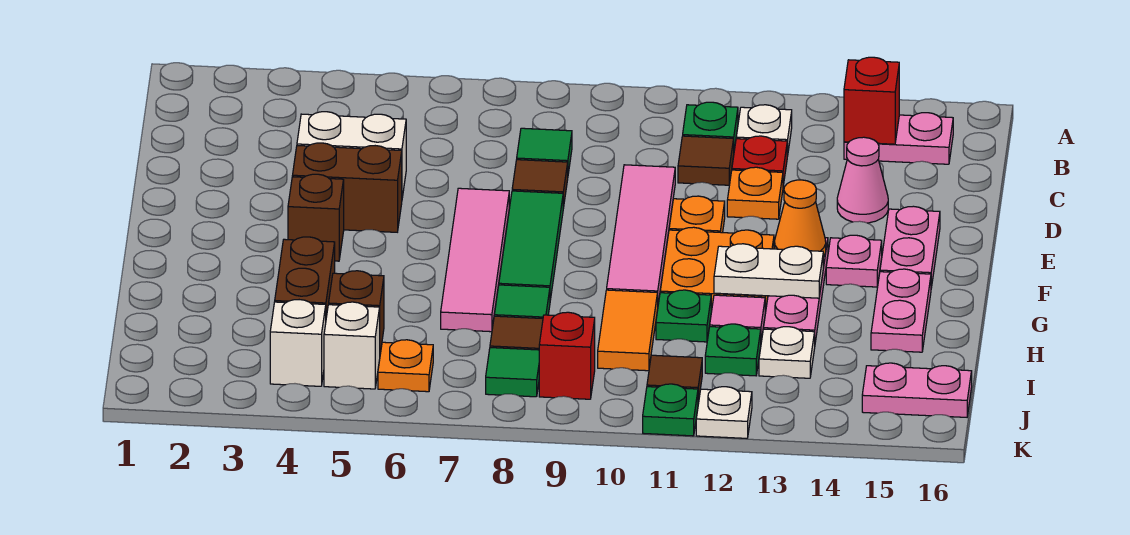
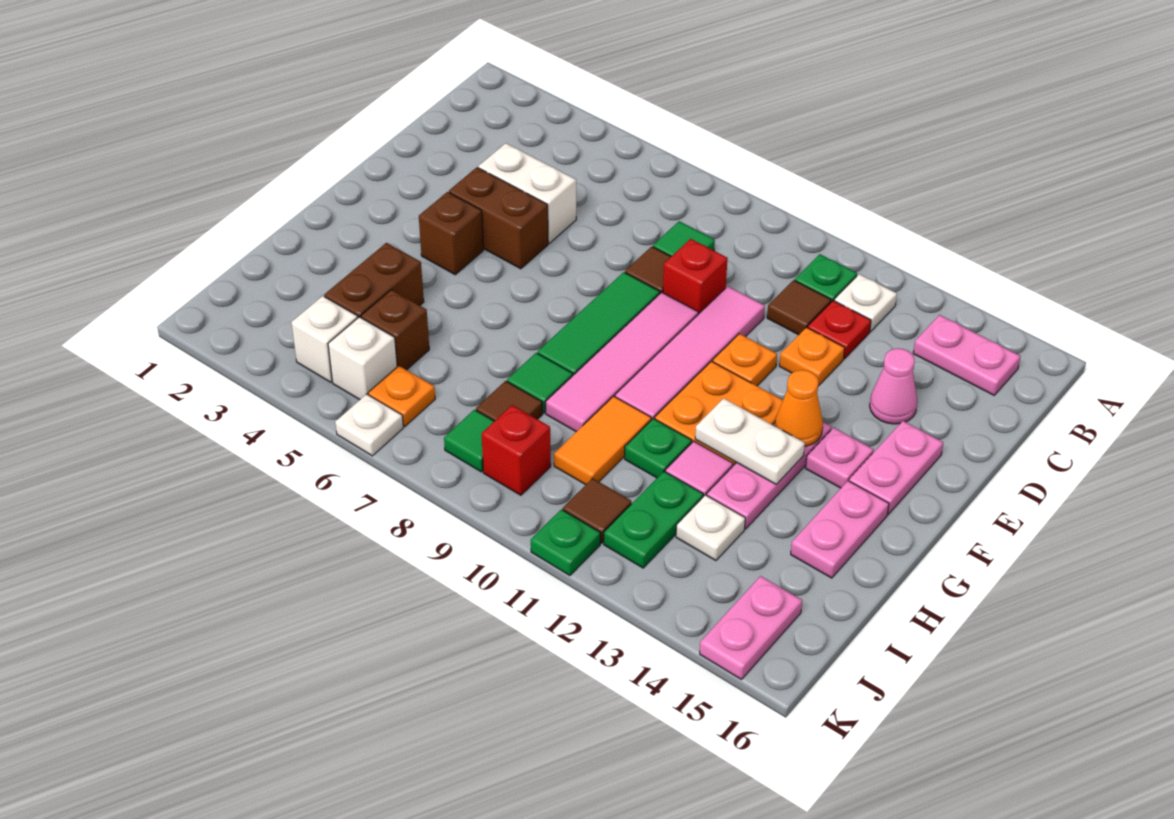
red 1x1 brick [844,57,899,144] -> red 1x1 brick moved to [663,239,728,314]
pink 1x4 tile [441,188,509,332] -> pink 1x4 tile moved to [546,292,698,432]
green 1x1 plate [705,324,761,376] -> green 1x2 plate [604,471,703,568]
pink 1x2 plate [862,363,972,417] -> pink 1x2 plate turned to [700,576,802,679]
white 1x1 plate [696,387,752,438] -> white 1x1 plate moved to [335,394,403,456]

